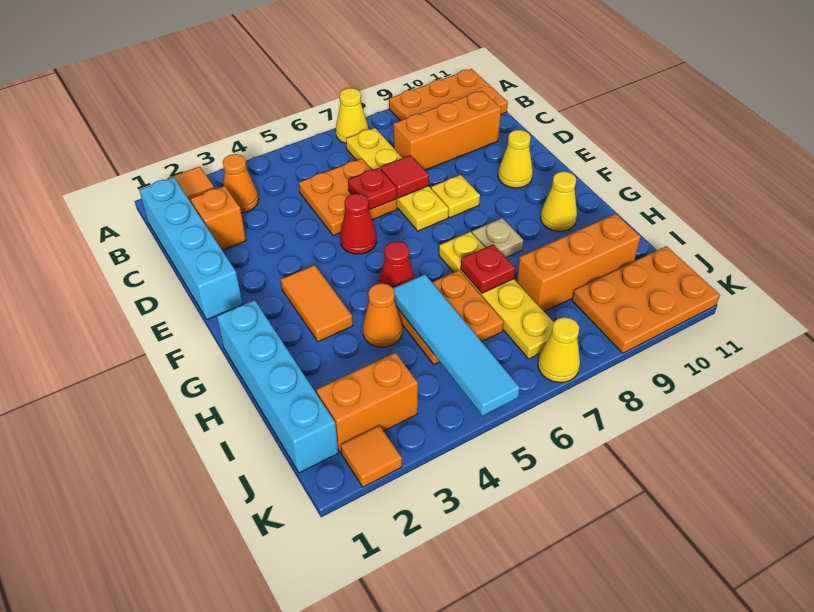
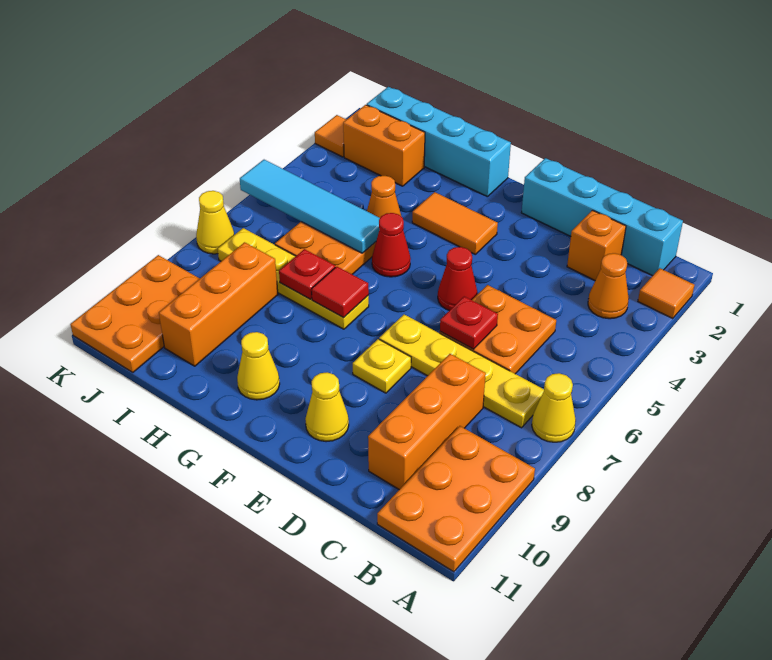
red 1x1 tile [380,155,429,198] -> red 1x1 tile moved to [312,267,369,318]
tan 1x1 plate [472,218,523,258] -> none
orange 1x2 brick [316,353,418,452] -> orange 1x2 brick turned to [343,105,425,186]

